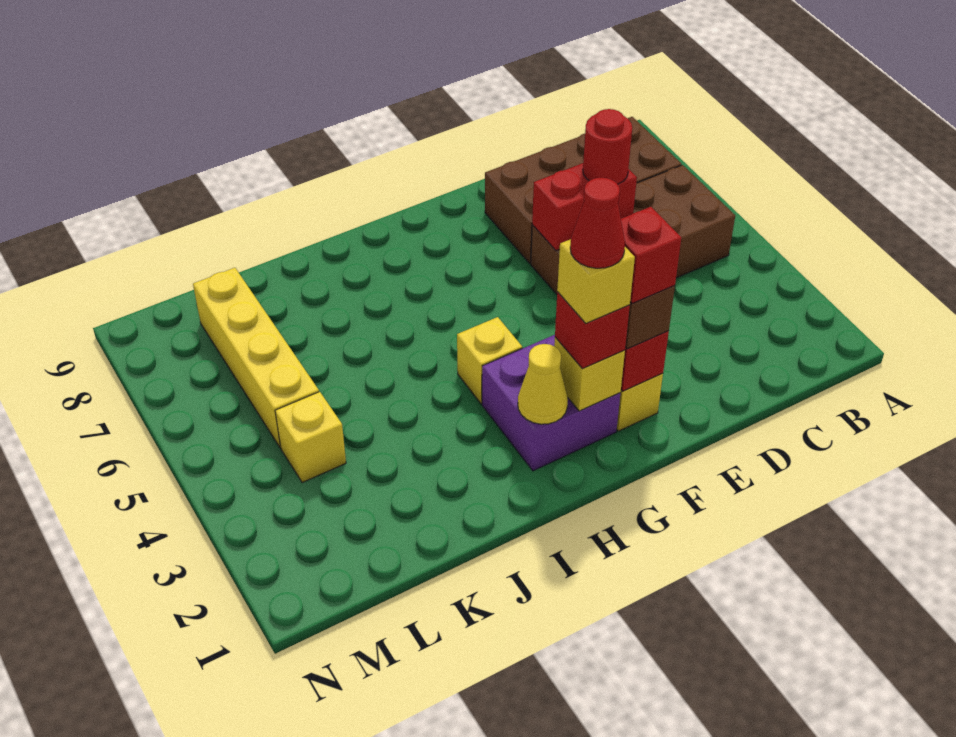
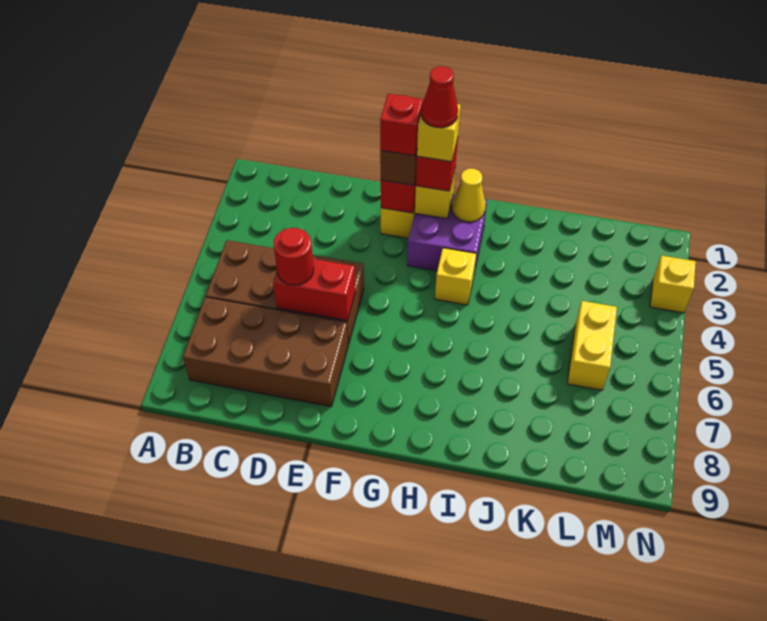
yellow 1x1 brick [275,392,346,483] -> yellow 1x1 brick moved to [650,255,696,313]
yellow 1x4 brick [193,268,319,448] -> yellow 1x2 brick [567,301,617,390]

